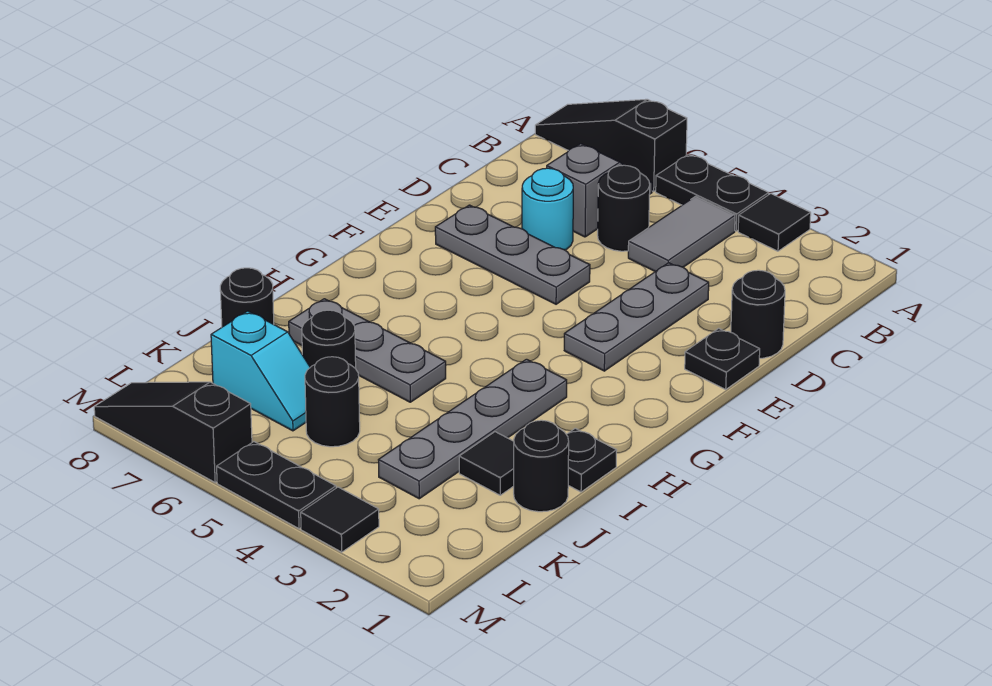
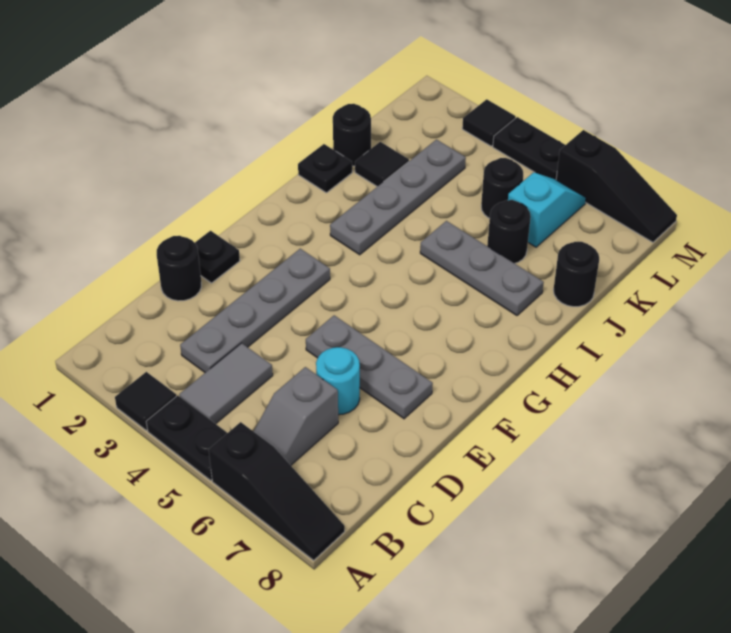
black 1x1 round brick [598,165,650,251] -> none
grey 1x3 plate [564,263,709,371] -> grey 1x4 plate [180,249,330,373]
cyan 1x2 slope [211,311,310,431] -> cyan 1x2 slope turned to [508,172,586,247]

